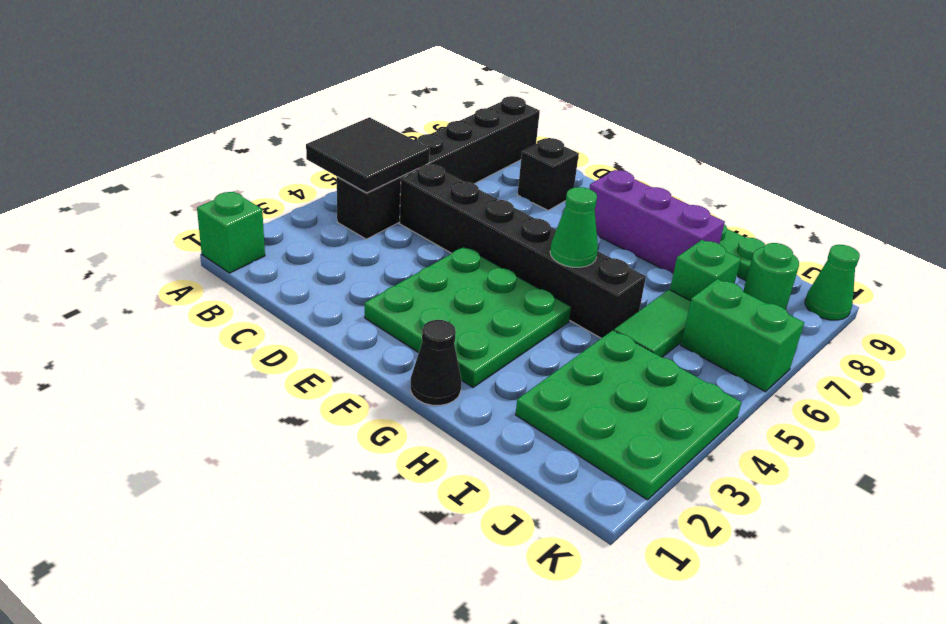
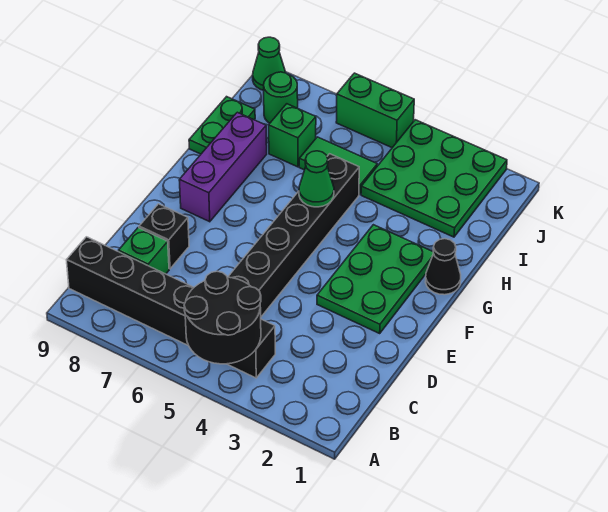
green 1x1 brick [197,192,265,273] -> green 1x1 brick moved to [119,228,169,274]
black 2x2 tile [306,117,430,193] -> black 2x2 round brick [184,271,261,364]
green 3x3 plate [365,247,571,387] -> green 2x3 plate [317,225,434,333]
green 1x2 brick [681,279,804,392] -> green 1x2 brick turned to [336,73,414,148]

